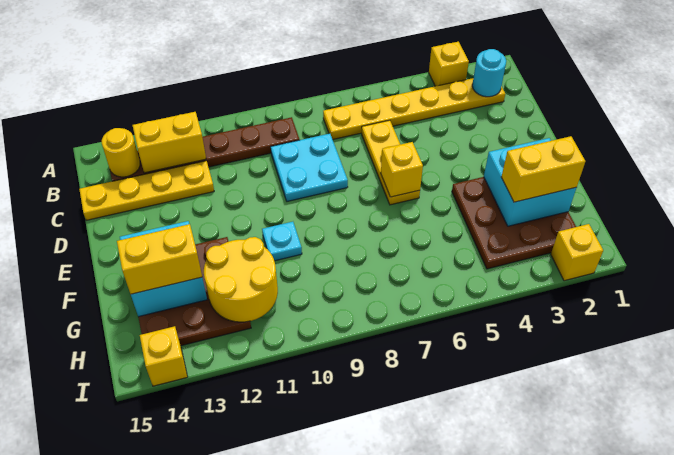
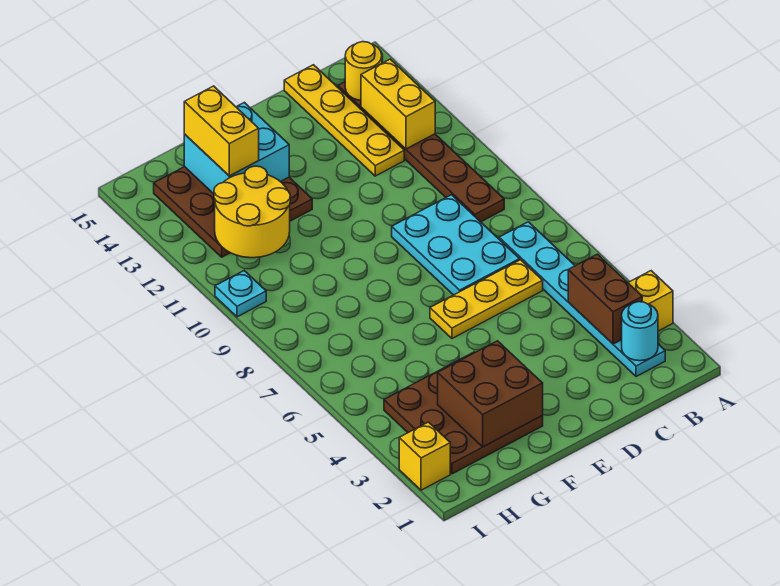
yellow 1x6 plate [323,78,505,139] -> cyan 1x6 plate [499,222,665,377]
none -> brown 1x2 brick [568,254,642,344]
cyan 2x2 plate [271,134,348,201] -> cyan 2x3 plate [392,195,520,295]
yellow 1x1 brick [381,142,423,197] -> none
cyan 2x2 brick [484,138,577,226] -> brown 2x2 brick [438,341,543,447]
cyan 1x1 plate [262,222,302,261] -> cyan 1x1 plate moved to [215,271,266,317]
yellow 1x2 brick [501,136,585,202] -> none
yellow 1x1 brick [140,326,187,386] -> none

